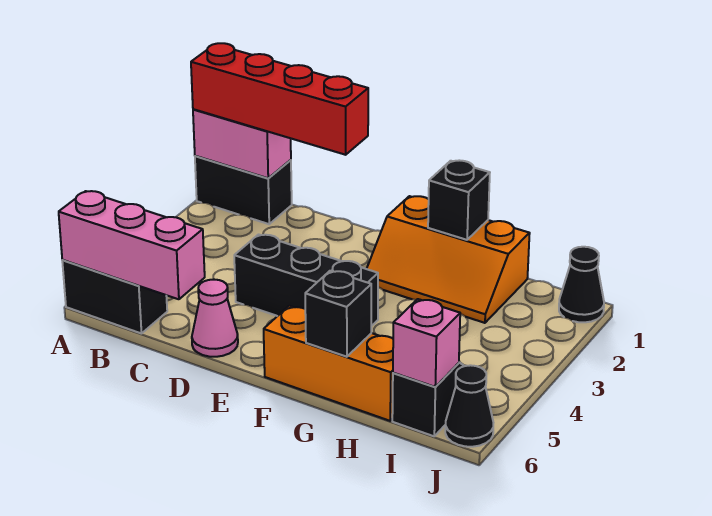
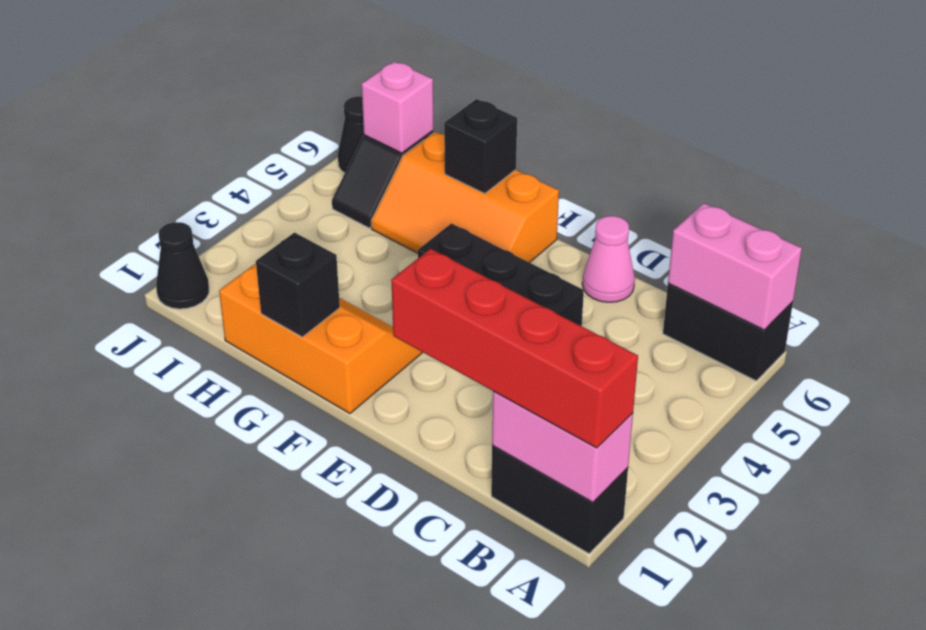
pink 1x3 brick [59,191,205,299] -> pink 1x2 brick [668,203,802,330]

